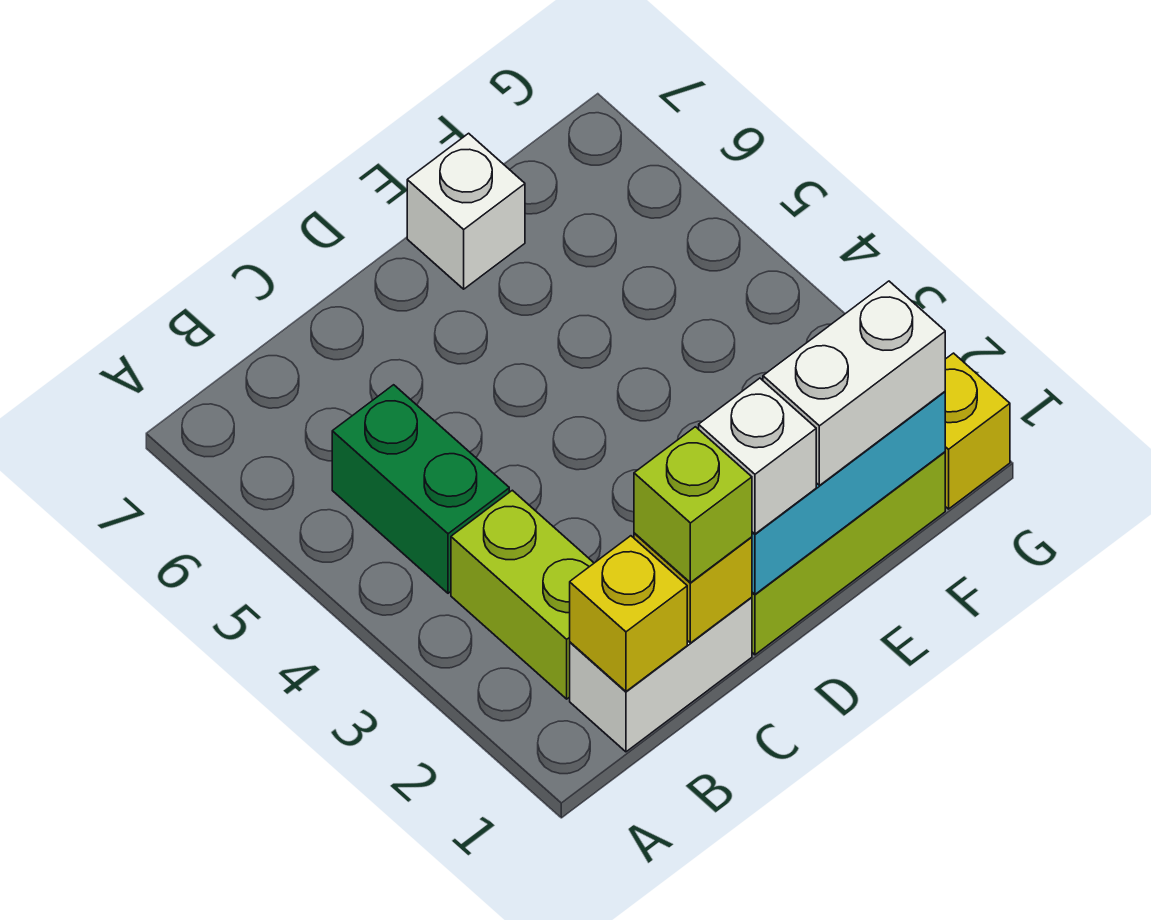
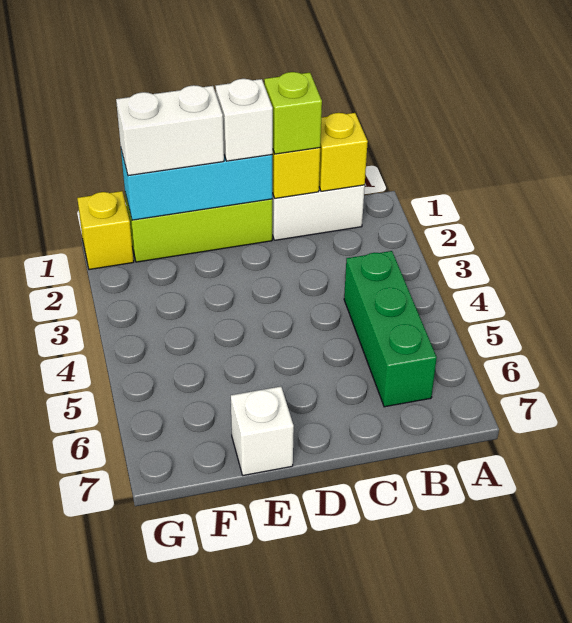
lime 1x2 brick [451,490,594,699] -> none
green 1x2 brick [332,385,509,593] -> green 1x3 brick [344,251,437,407]

